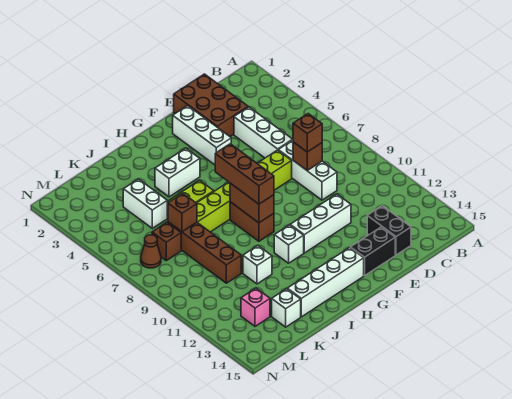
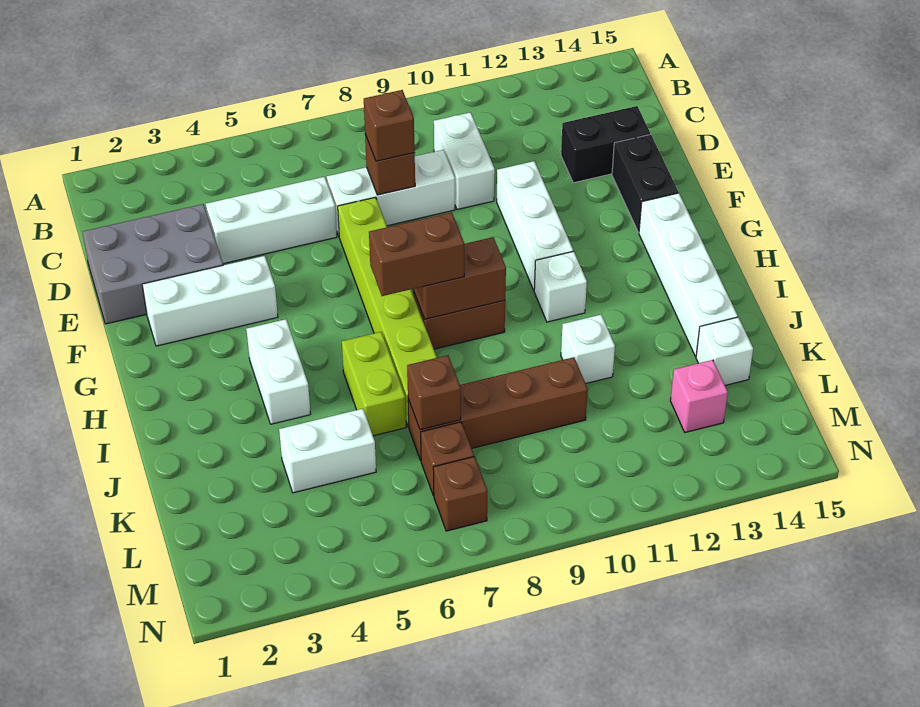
none -> white 1x2 brick [434,112,495,210]
brown 2x3 brick [174,74,248,136] -> grey 2x3 brick [83,204,223,324]
brown 1x3 brick [215,144,274,204] -> brown 1x2 brick [369,212,464,296]
brown 1x1 cone [141,235,161,268] -> brown 1x1 brick [433,457,487,531]

